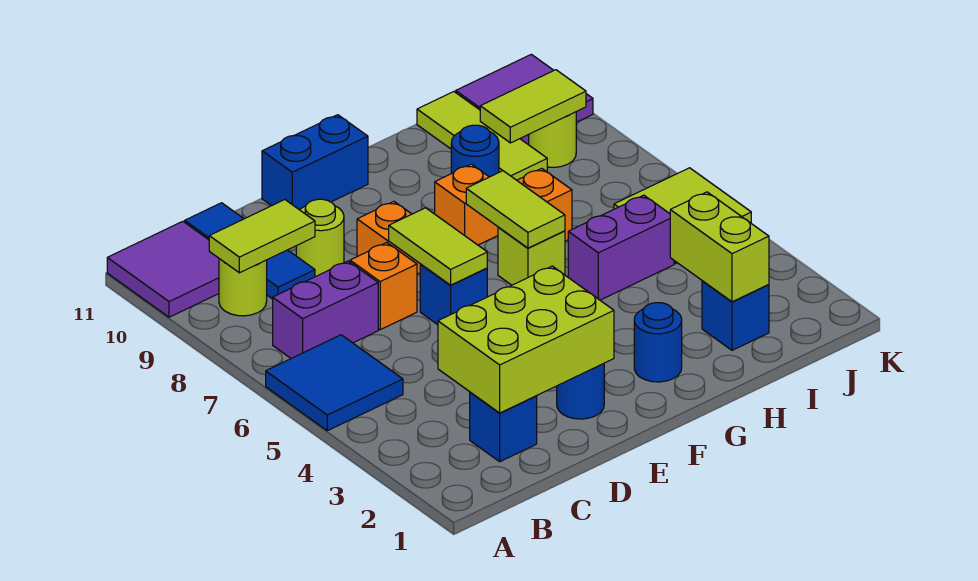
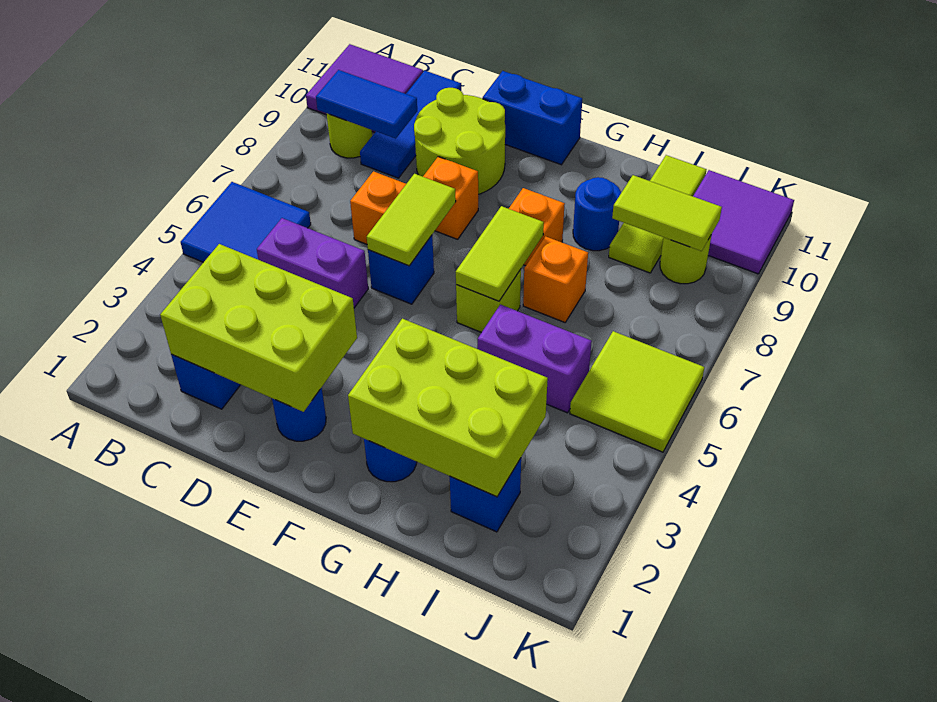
purple 1x2 brick [273,261,378,358] -> purple 1x2 brick moved to [257,218,368,308]
lime 1x2 tile [209,200,315,273] -> blue 1x2 tile [316,70,417,138]
lime 1x1 round brick [296,199,344,277] -> lime 2x2 round brick [414,88,505,194]
lime 1x2 brick [670,192,769,302] -> lime 2x3 brick [348,319,548,497]

